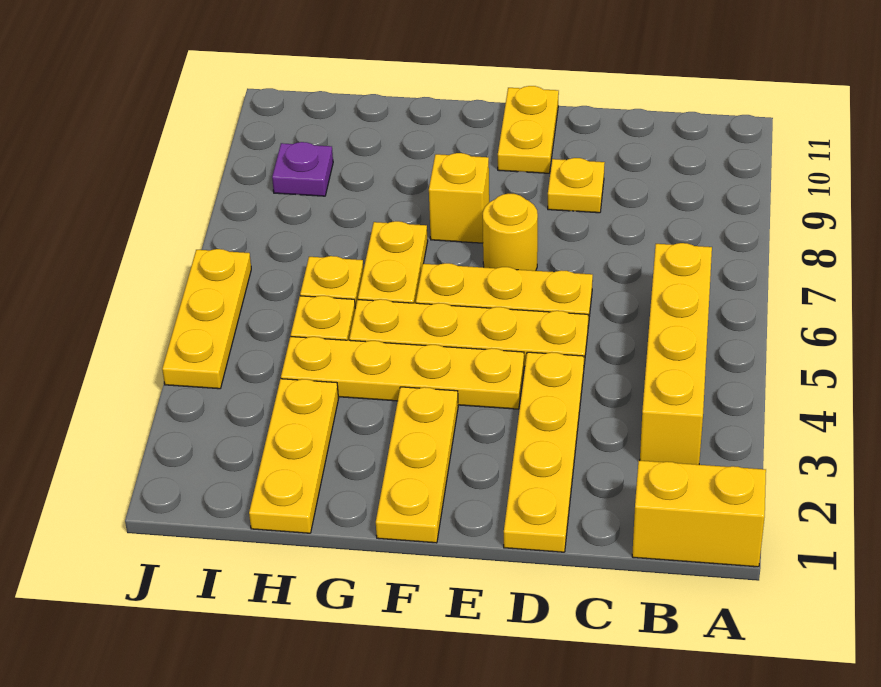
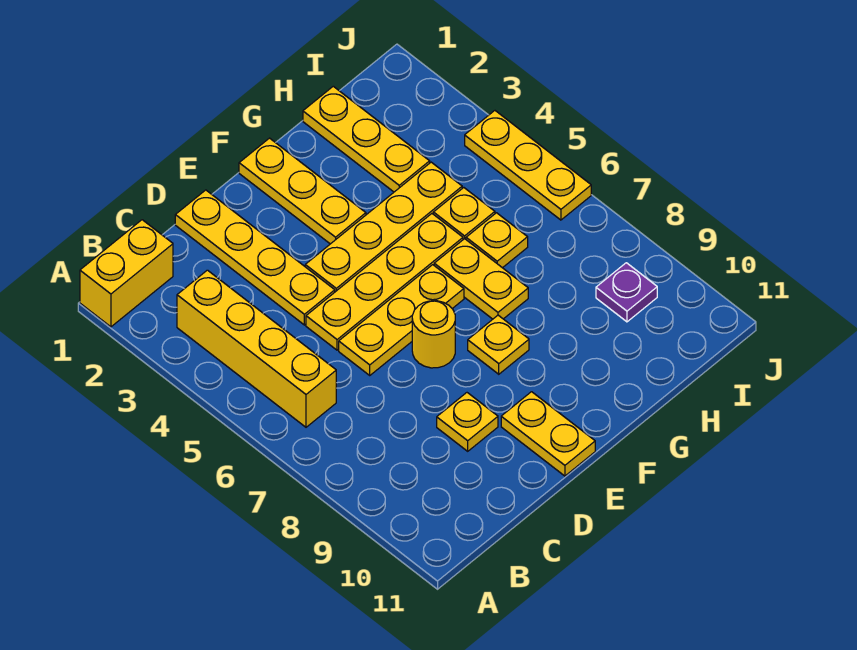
yellow 1x1 brick [429,153,489,243] -> yellow 1x1 plate [468,315,529,374]

